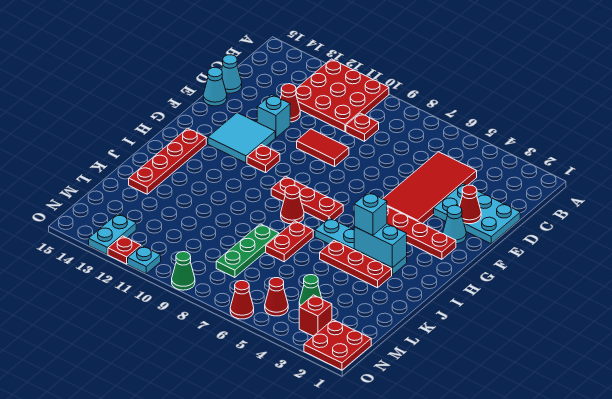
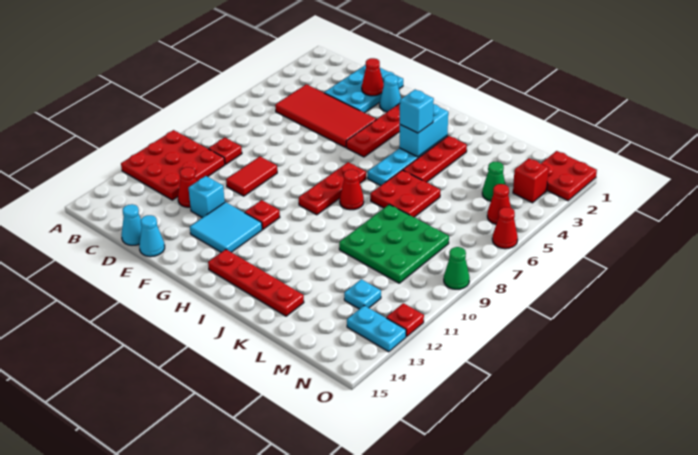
red 1x2 plate [266,221,313,262] -> red 2x2 plate [370,170,440,217]
green 1x3 plate [216,224,279,277] -> green 3x3 plate [339,204,449,283]
cyan 1x1 plate [128,246,161,274] -> cyan 1x1 plate moved to [344,279,381,309]

